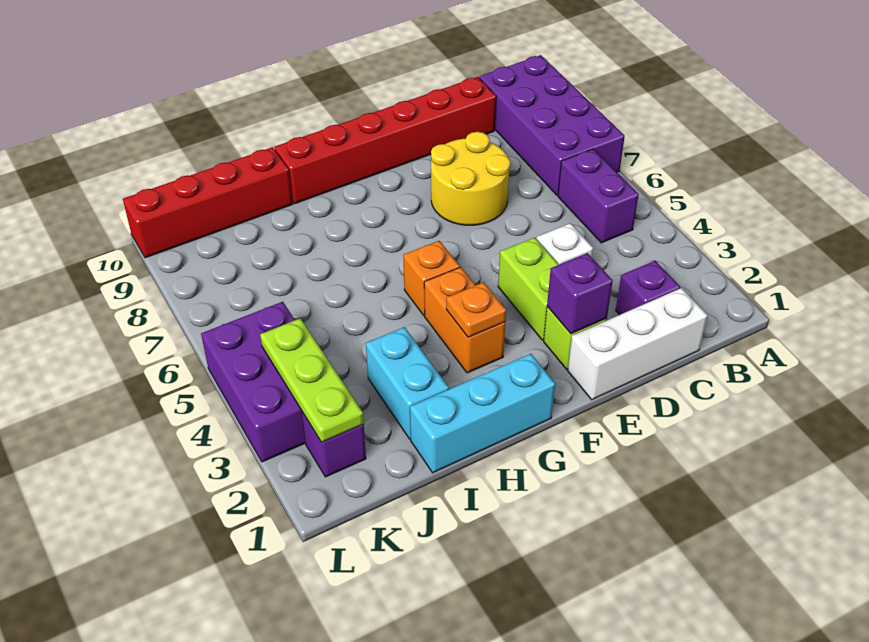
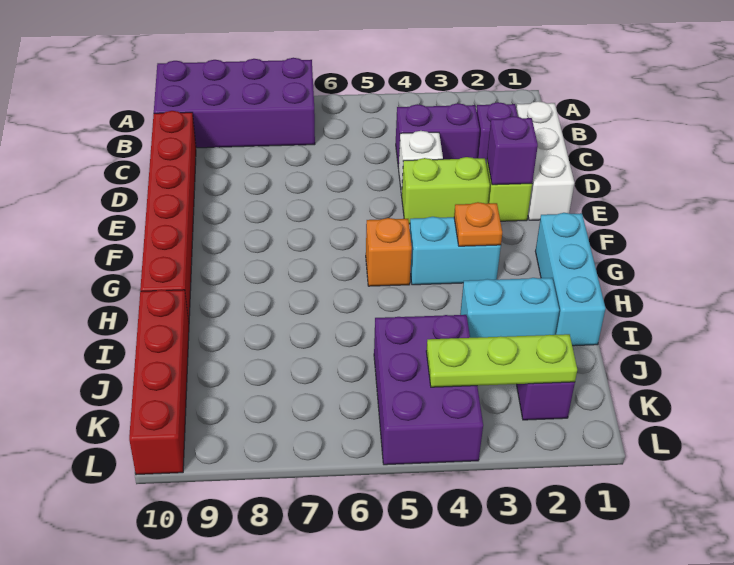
purple 1x2 brick [558,149,639,243] -> purple 1x2 brick moved to [396,103,480,168]
yellow 2x2 round brick [431,132,511,225] -> none
orange 1x2 brick [424,267,505,373] -> cyan 1x2 brick [410,217,501,285]
purple 2x3 brick [201,302,306,462] -> purple 2x3 brick turned to [374,315,483,465]

